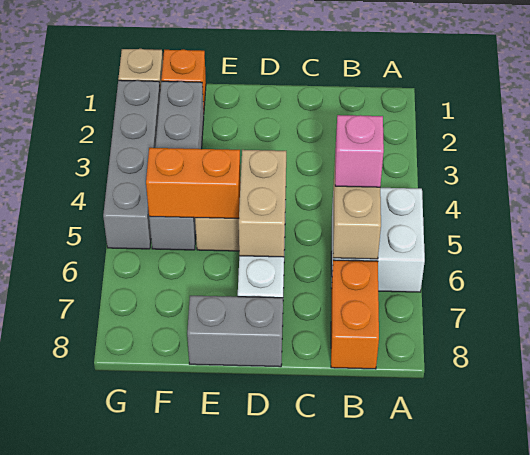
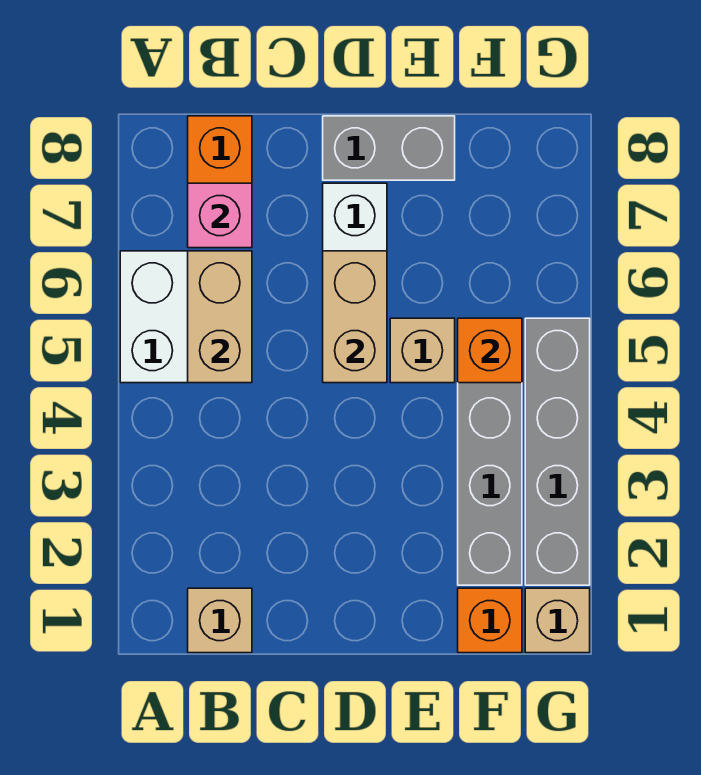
none -> tan 1x1 brick [188,588,252,653]
pink 1x1 brick [335,115,384,187] -> pink 1x1 brick moved to [188,183,252,248]
orange 1x2 brick [146,148,241,218] -> orange 1x1 brick [458,318,522,383]

